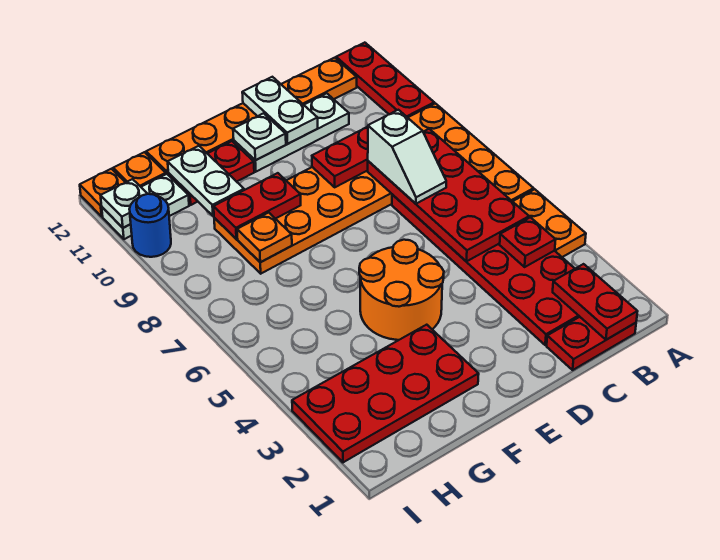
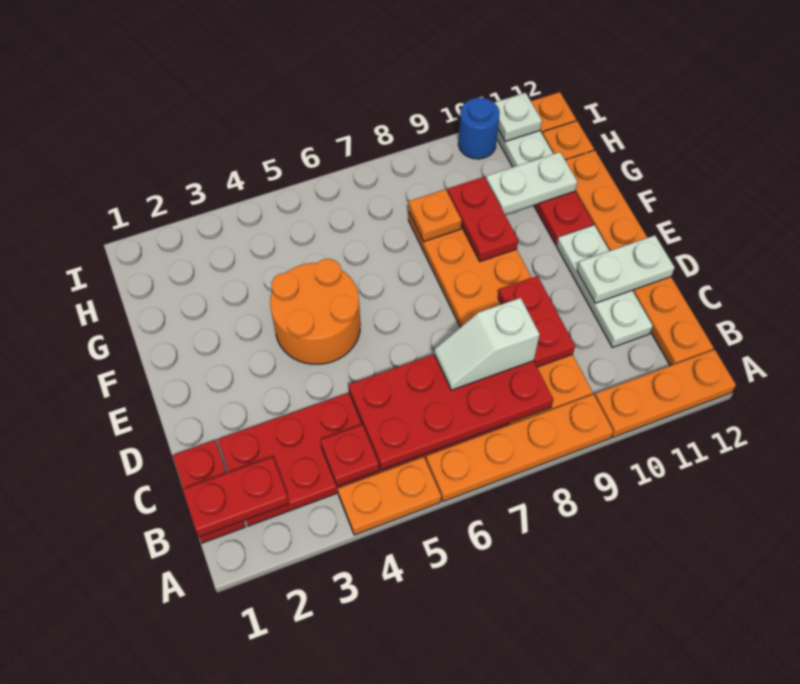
red 1x3 plate [336,43,434,118] -> orange 1x3 plate [595,350,736,437]
white 1x1 plate [233,113,286,160] -> none
red 2x4 plate [292,325,479,462] -> none

